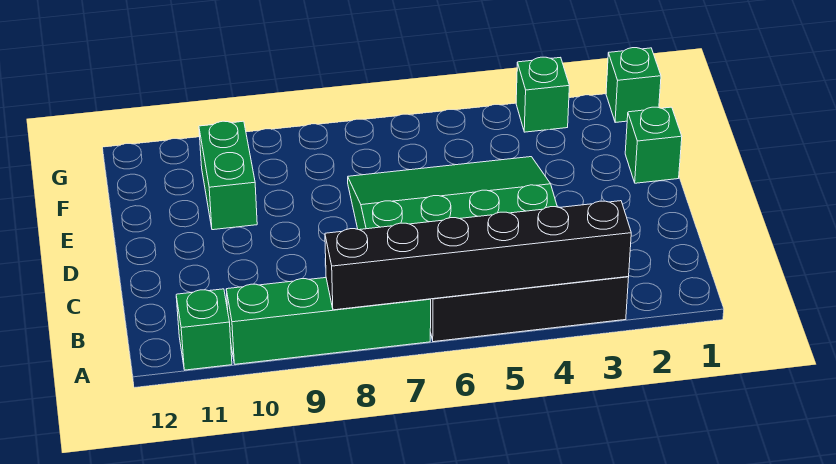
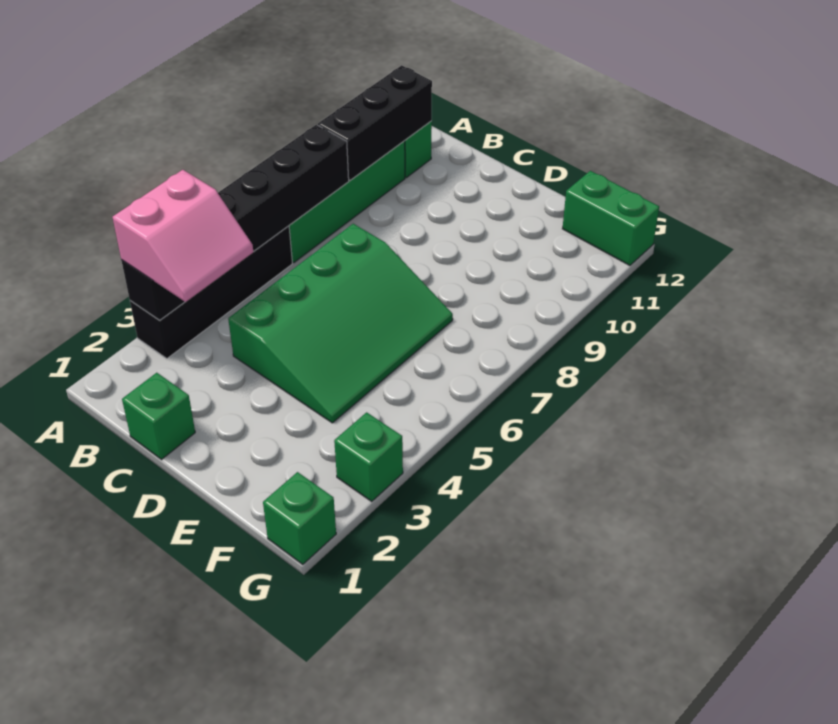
none -> pink 2x2 slope [113,170,253,302]
none -> black 1x3 brick [318,65,432,180]
green 1x1 brick [625,107,682,183] -> green 1x1 brick moved to [122,373,195,459]
green 1x2 brick [199,121,257,230] -> green 1x2 brick moved to [562,171,659,265]

